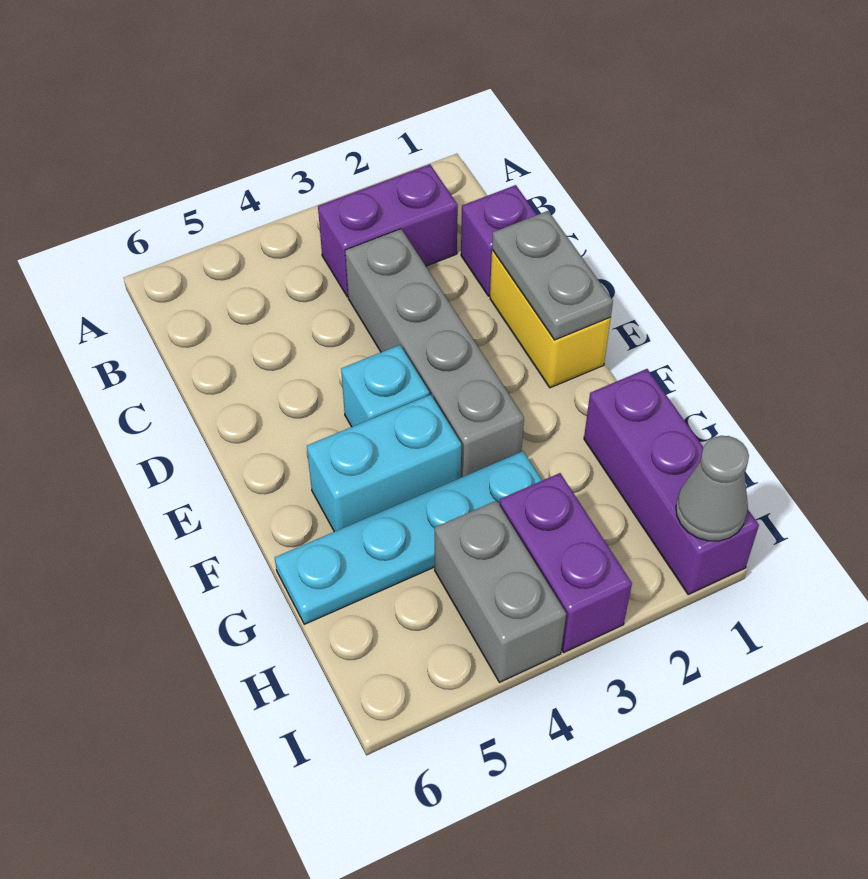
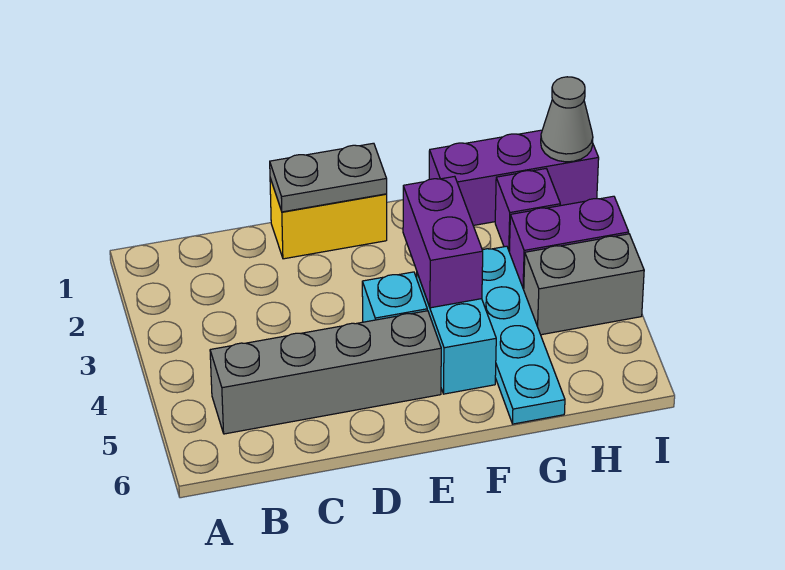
purple 1x2 brick [318,164,458,297] -> purple 1x2 brick moved to [403,176,483,308]
purple 1x1 brick [461,185,537,296] -> purple 1x1 brick moved to [495,169,560,251]
grey 1x4 brick [345,229,524,477] -> grey 1x4 brick moved to [210,311,441,434]

